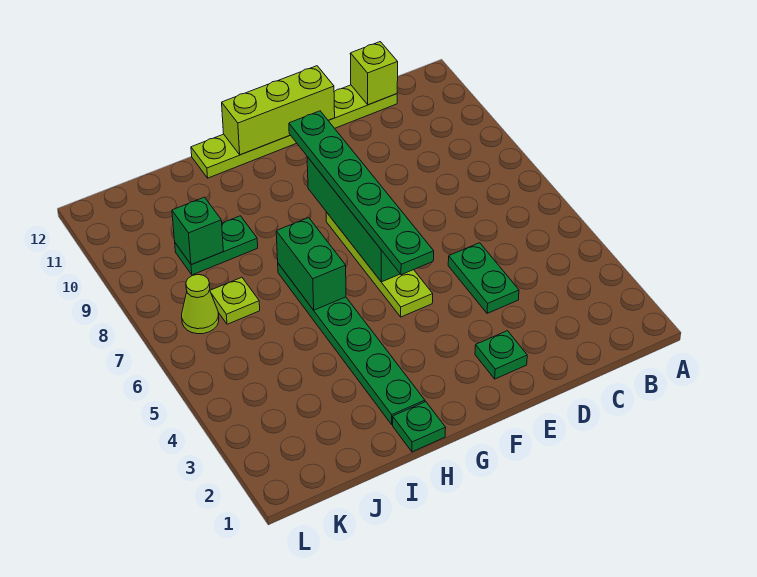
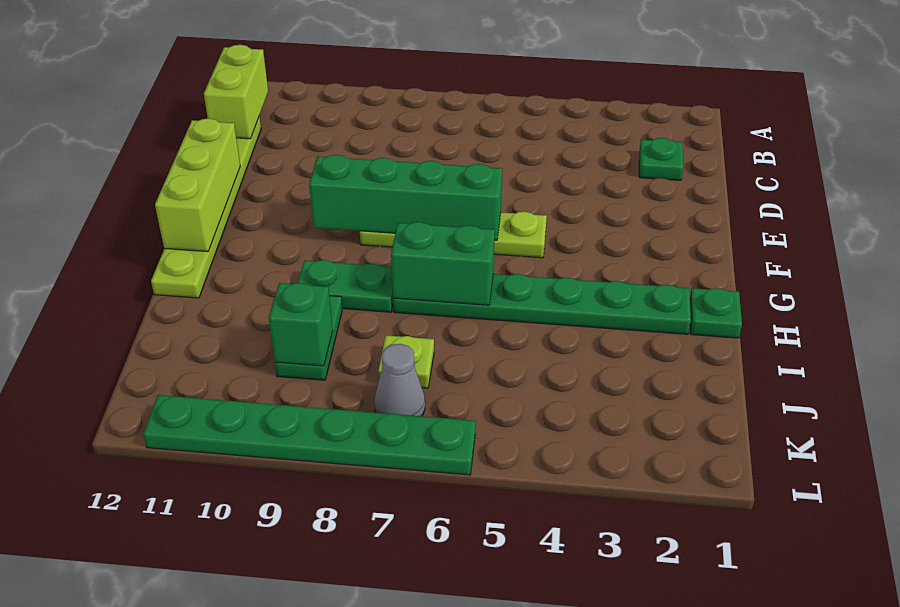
lime 1x1 brick [350,42,398,105] -> lime 1x2 brick [204,45,268,139]
green 1x2 plate [448,243,519,314] -> green 1x2 plate moved to [298,260,393,312]
green 1x1 plate [475,331,527,379] -> green 1x1 plate moved to [639,138,683,180]
green 1x6 plate [289,111,434,275] -> green 1x6 plate moved to [143,395,476,475]
lime 1x1 cone [182,274,219,334] -> grey 1x1 cone [375,344,425,416]

